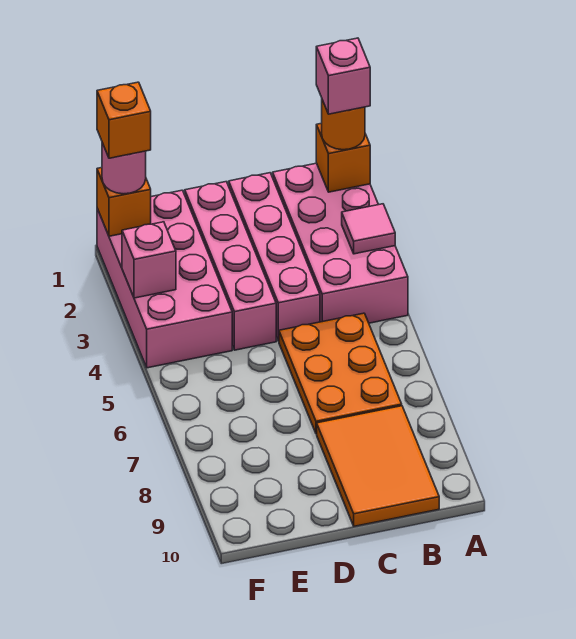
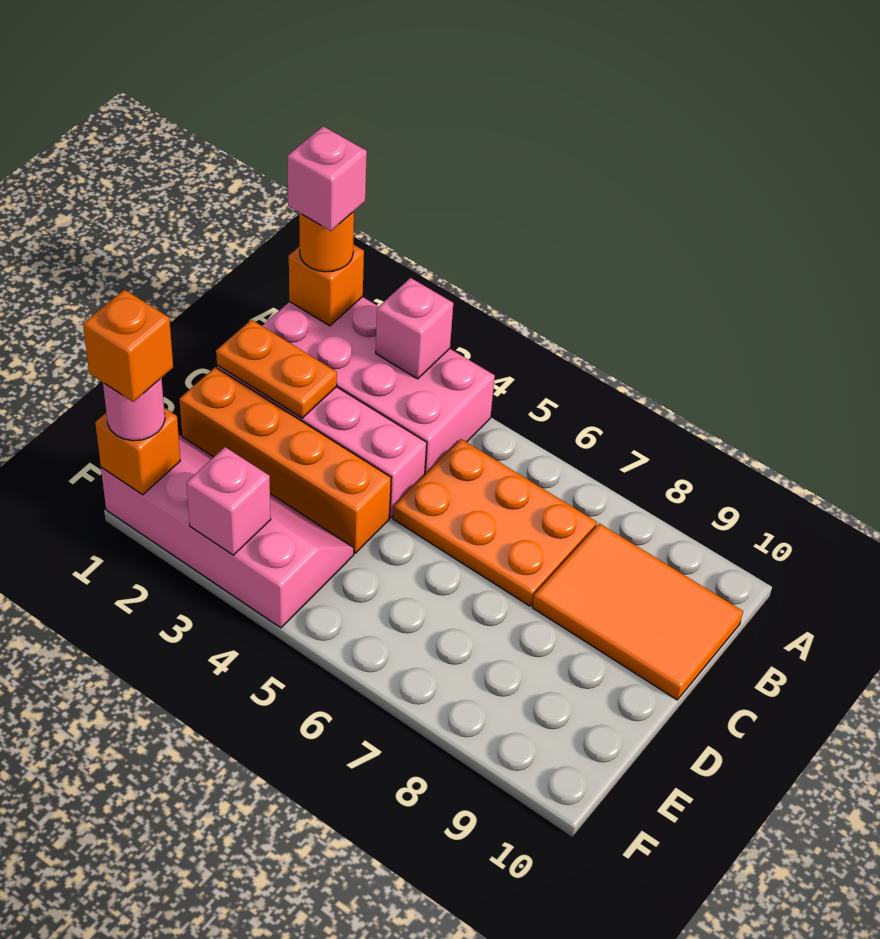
pink 1x1 tile [342,204,395,254] -> pink 1x1 brick [376,278,453,379]
none -> orange 1x2 plate [216,320,337,418]
pink 1x4 brick [185,182,276,350] -> orange 1x4 brick [180,367,391,553]
pink 2x4 brick [97,190,232,368] -> pink 2x4 slope [101,435,354,628]

